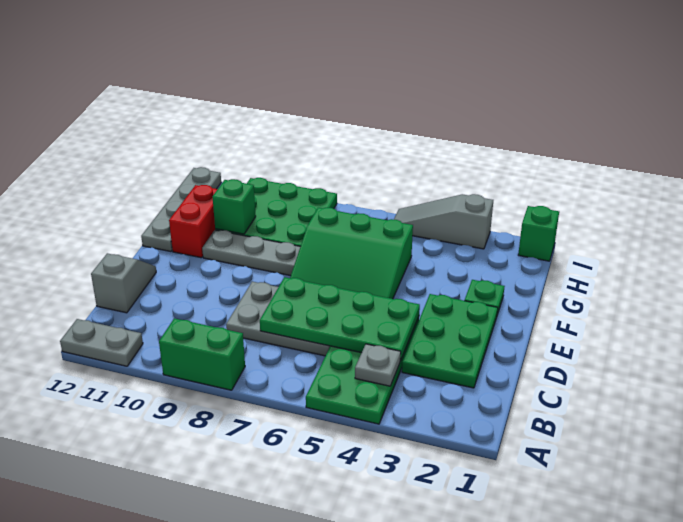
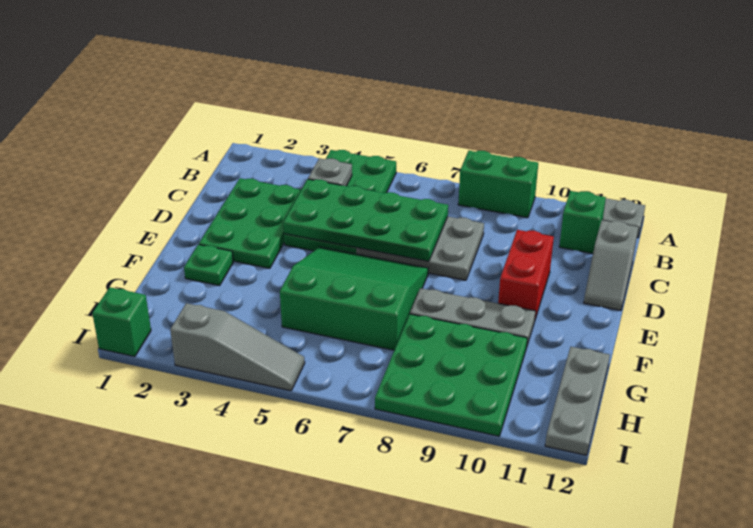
red 1x2 brick [169,185,218,258] -> red 1x2 brick moved to [498,230,554,319]
grey 1x4 plate [141,167,221,252] -> grey 1x3 plate [545,347,610,455]
green 1x1 brick [213,179,256,234] -> green 1x1 brick moved to [559,191,606,254]

